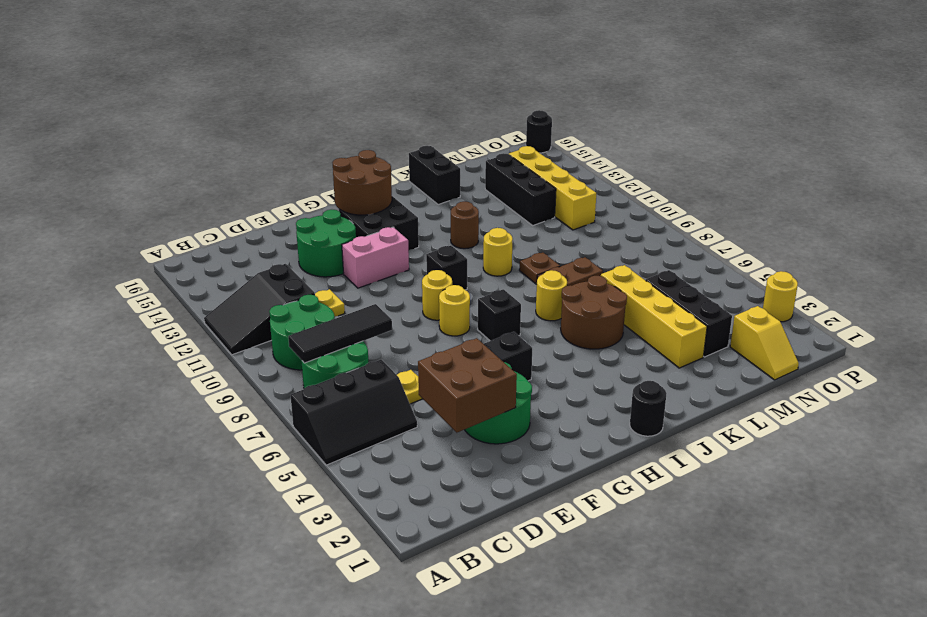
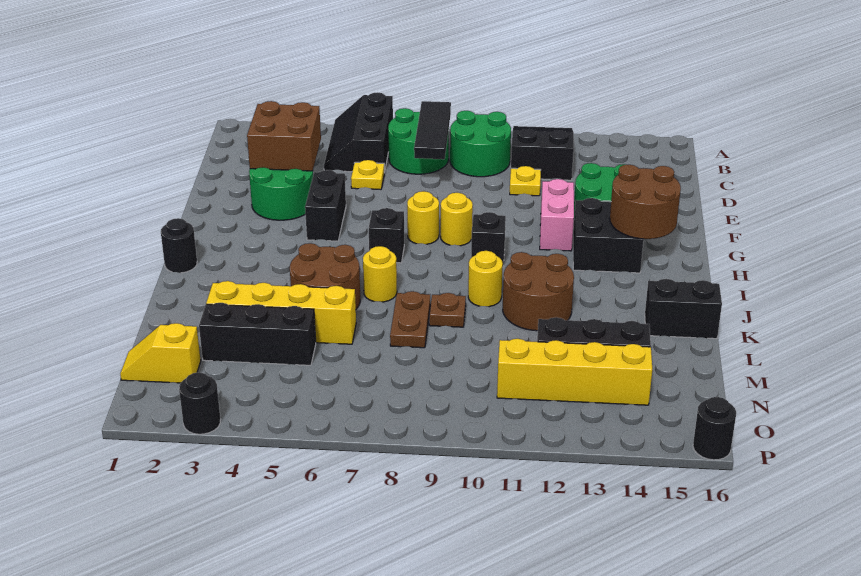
brown 1x1 round brick [451,201,479,249] -> brown 2x2 round brick [503,252,574,331]
yellow 1x1 round brick [763,271,798,322] -> black 1x1 round brick [179,372,221,434]

